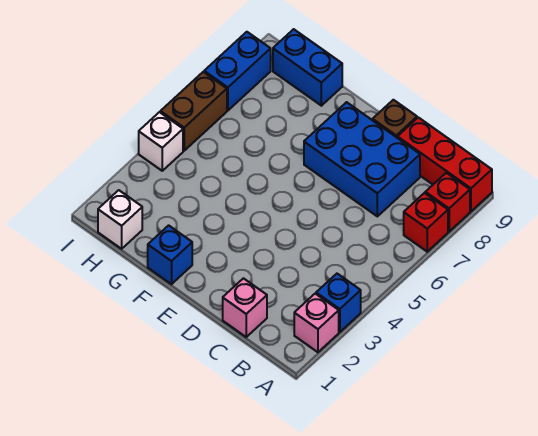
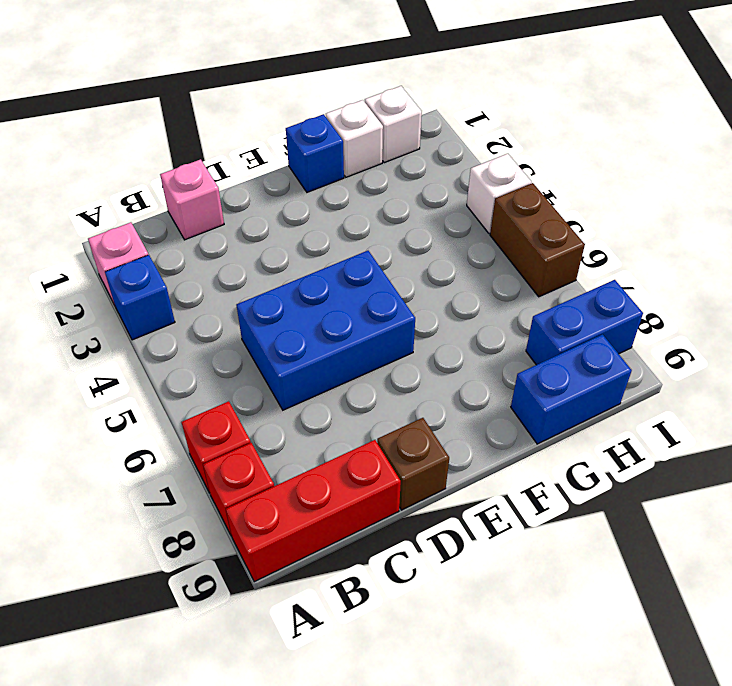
blue 2x3 brick [304,102,420,216] -> blue 2x3 brick moved to [236,251,415,410]
none -> white 1x1 brick [326,100,383,177]
blue 1x2 brick [204,32,271,111] -> blue 1x2 brick turned to [526,280,643,365]

